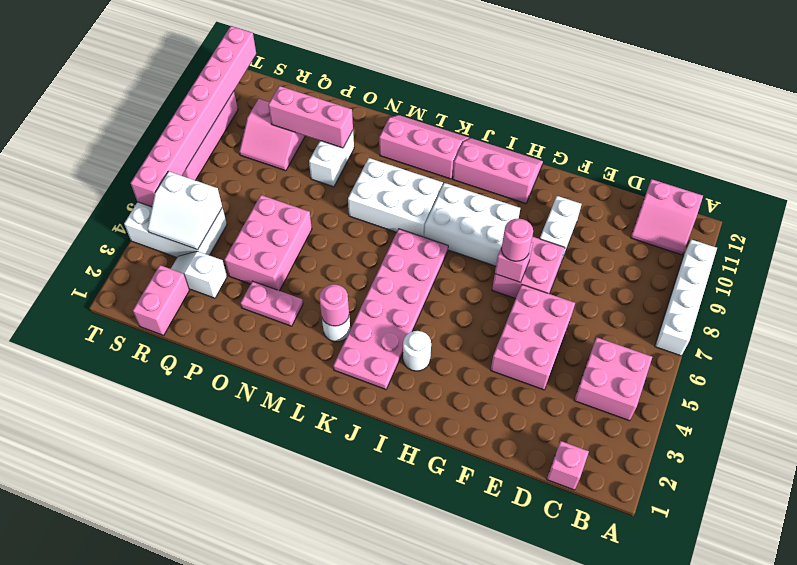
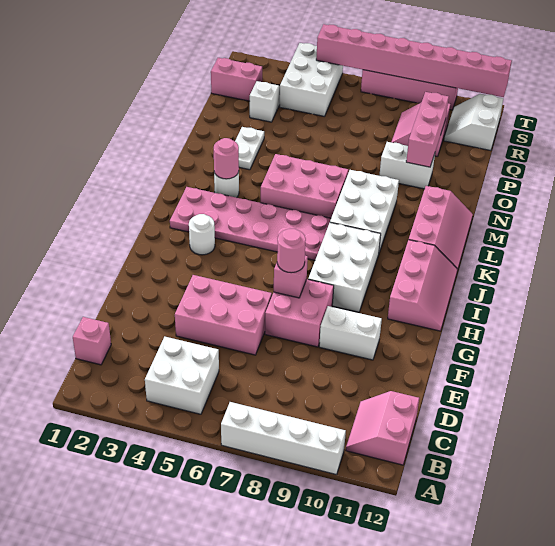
pink 2x2 brick [574,337,652,421] -> white 2x2 brick [145,337,219,414]
pink 1x2 plate [241,281,303,326] -> white 1x2 plate [235,127,264,170]
pink 2x3 brick [225,195,312,291] -> pink 2x3 brick moved to [261,154,348,218]
white 2x2 slope [148,171,222,250] -> white 2x2 slope moved to [444,94,503,151]

